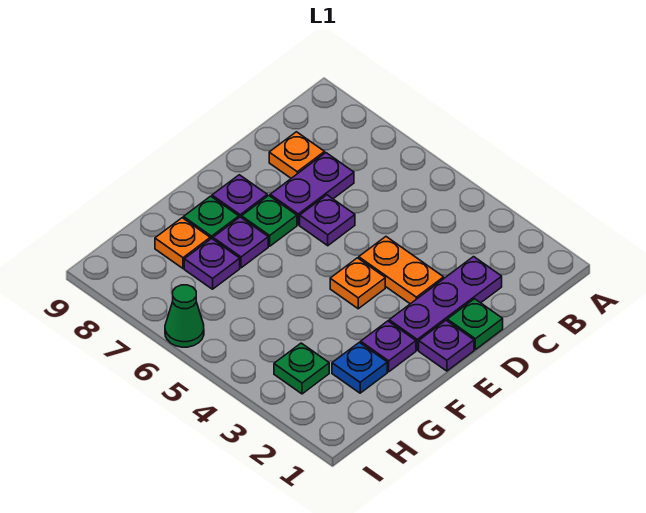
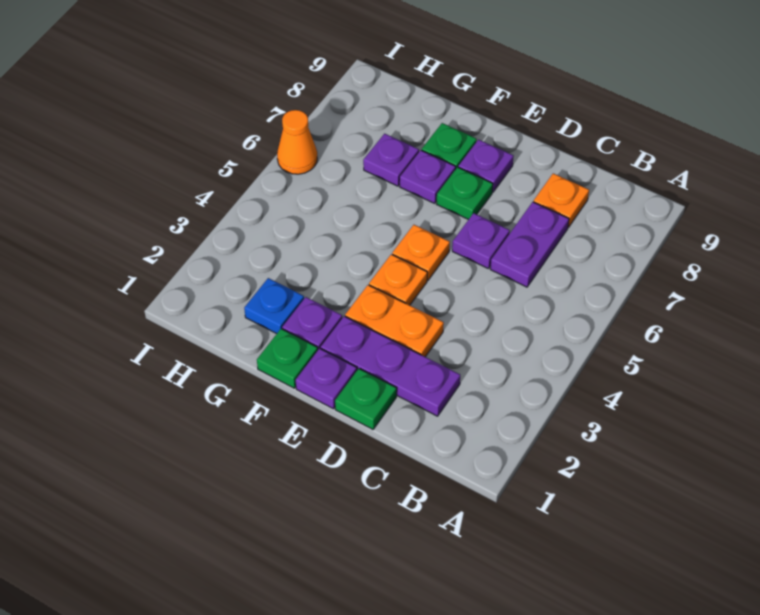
purple 1x2 plate [270,153,354,225] -> purple 1x2 plate turned to [490,202,569,287]
orange 1x2 plate [359,237,444,304] -> orange 1x2 plate turned to [345,285,444,357]
orange 1x1 plate [155,218,210,268] -> orange 1x1 plate moved to [392,225,450,280]
green 1x1 plate [274,343,329,394] -> green 1x1 plate moved to [257,329,318,388]
green 1x1 cone [165,285,204,347] -> orange 1x1 cone [277,110,317,174]

